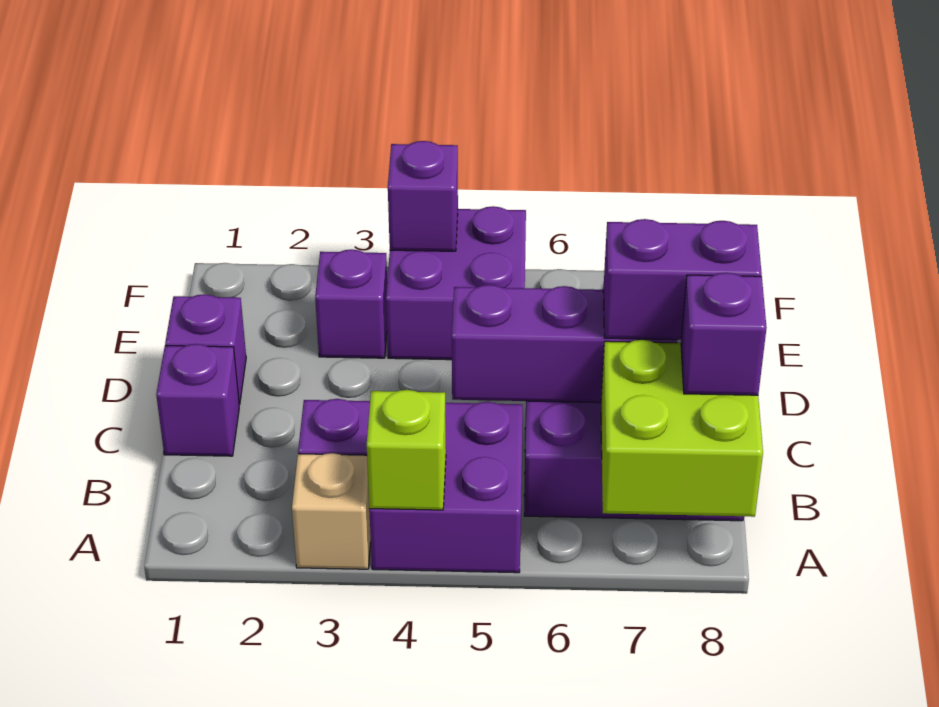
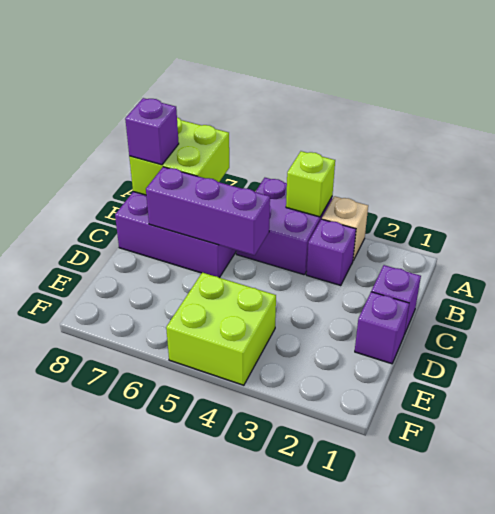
purple 1x2 brick [603,219,762,340] -> none
purple 1x1 brick [315,250,387,358] -> none
purple 2x2 brick [386,206,526,360] -> lime 2x2 brick [166,273,276,385]
purple 1x1 brick [388,141,458,251] -> none

